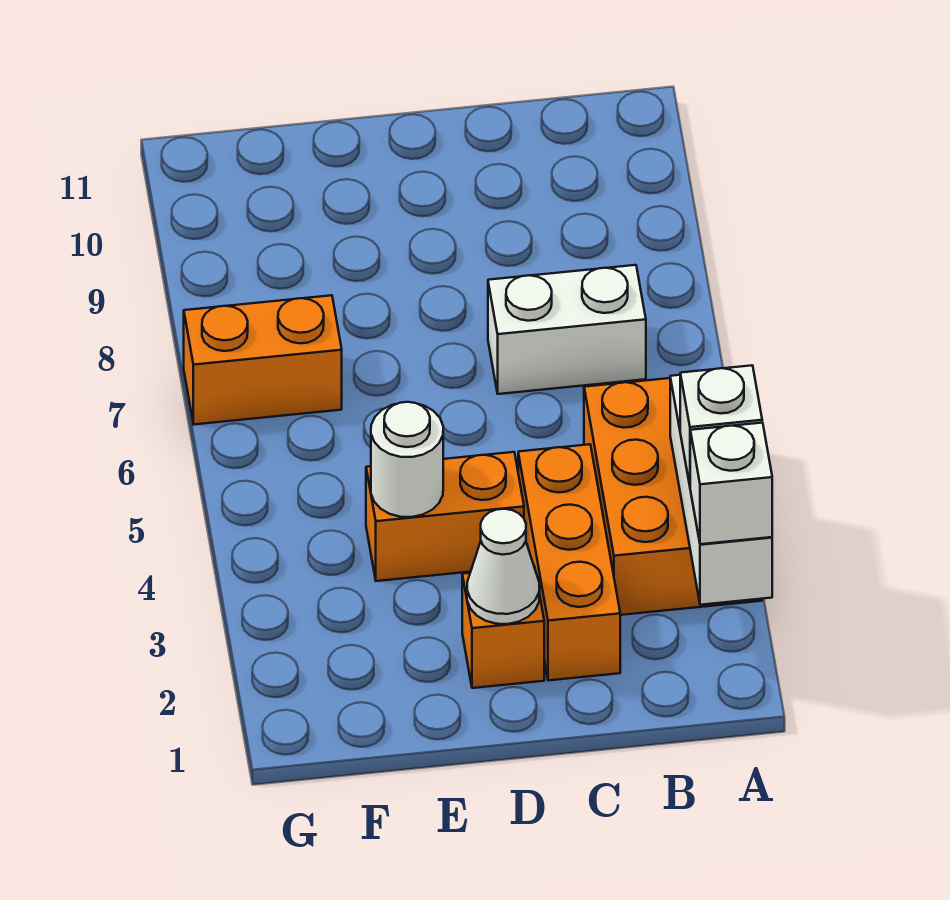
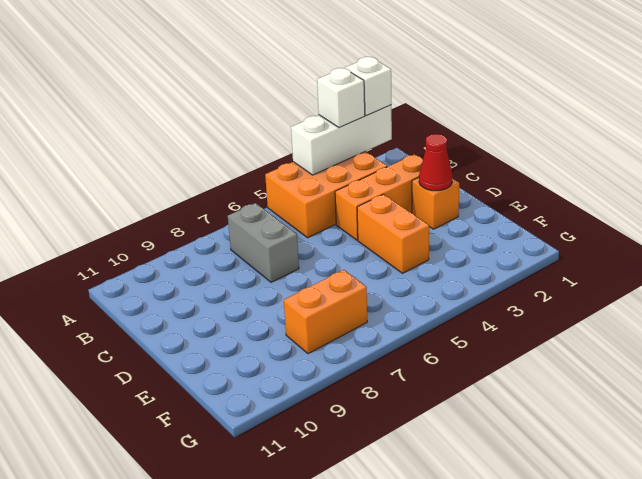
white 1x2 brick [488,265,646,394] -> grey 1x2 brick [228,203,299,282]
white 1x1 cone [467,509,540,624] -> red 1x1 cone [419,134,452,191]
white 1x1 round brick [371,402,443,517] -> none
orange 1x2 brick [184,295,342,424] -> orange 1x2 brick turned to [284,270,367,354]

